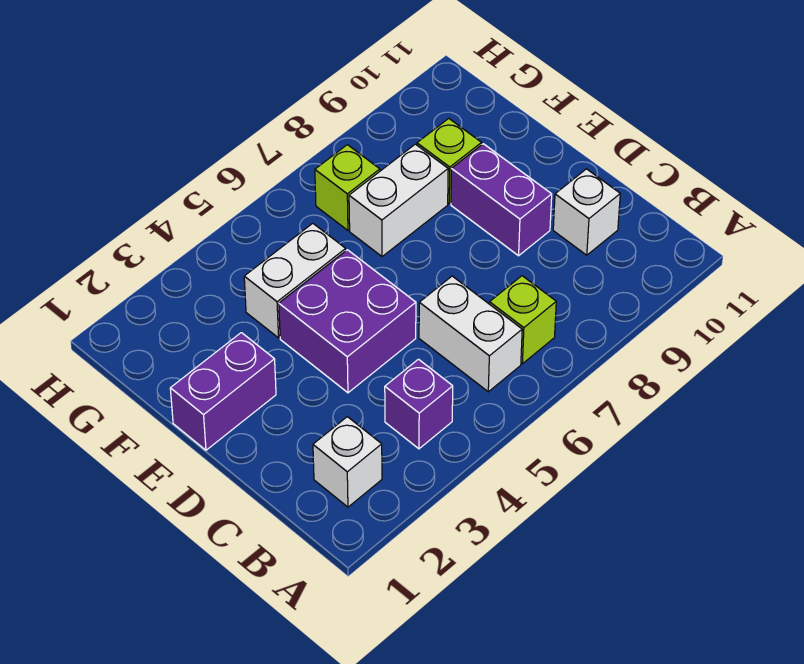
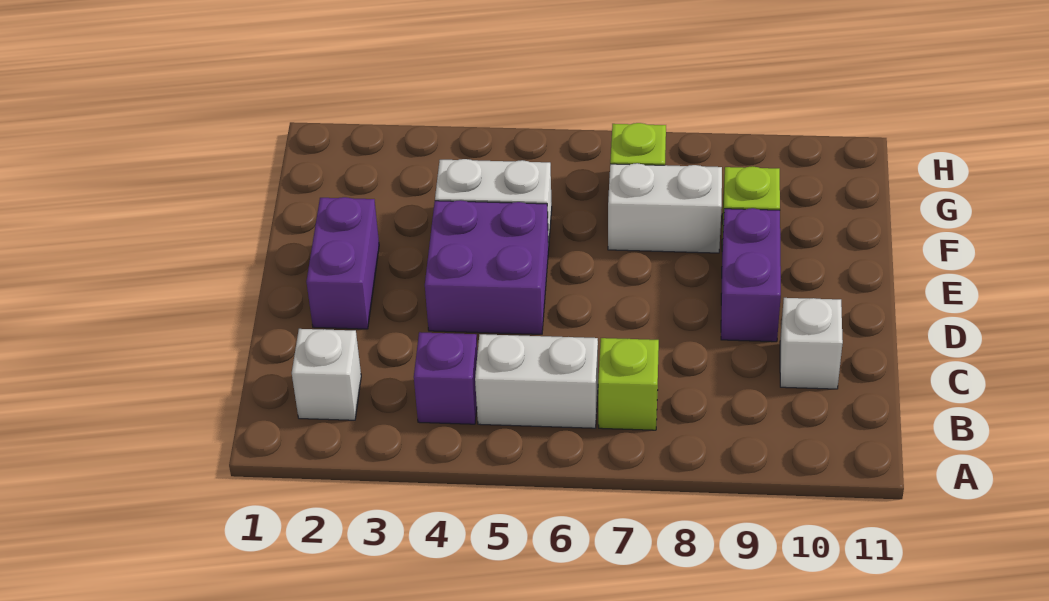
white 1x2 brick [419,276,522,392] -> white 1x2 brick turned to [475,334,598,428]
purple 1x2 brick [170,333,276,450] -> purple 1x2 brick turned to [306,197,379,329]

